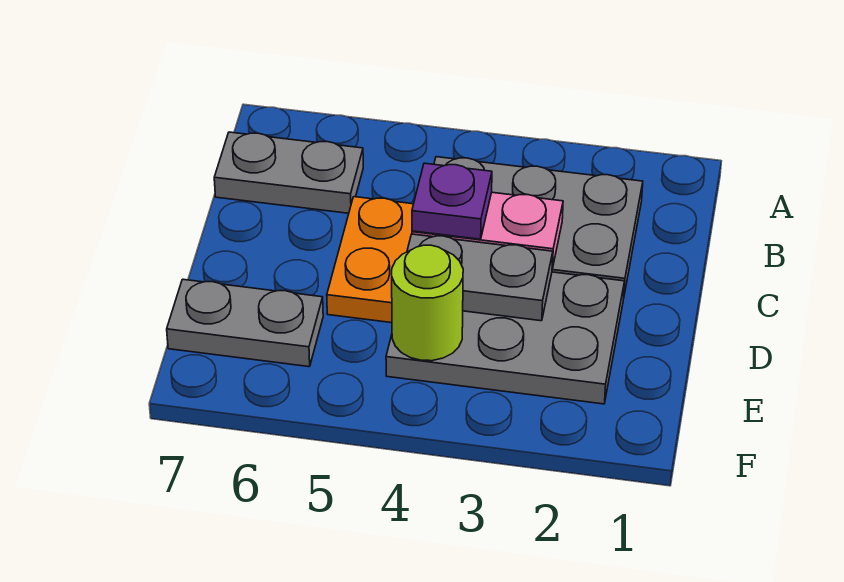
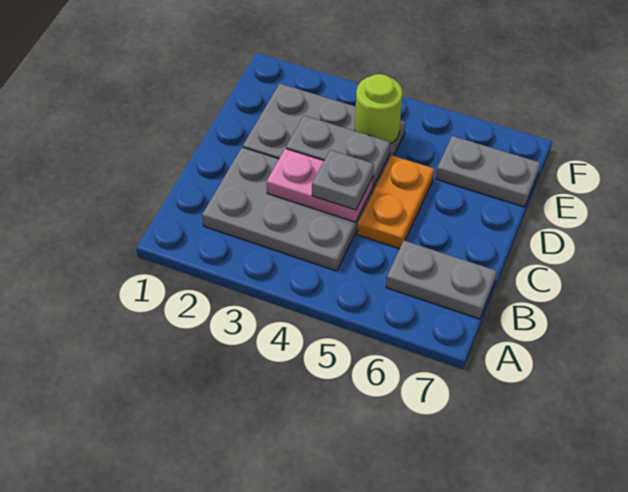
purple 1x1 plate [412,163,492,239] -> grey 1x1 plate [312,150,374,210]

